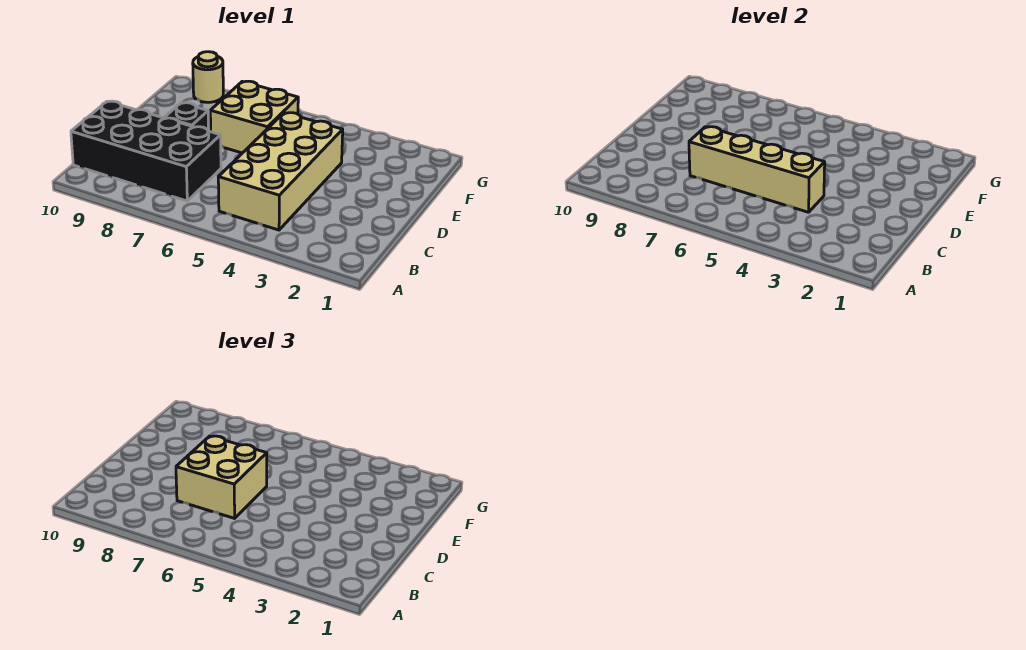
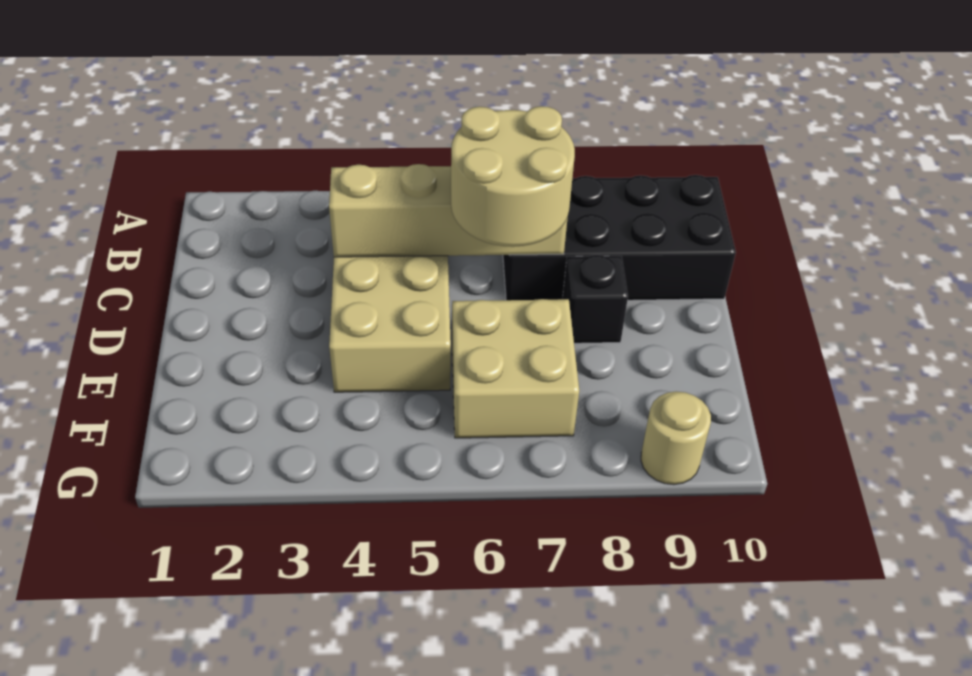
tan 2x2 brick [176,436,267,518] -> tan 2x2 round brick [451,106,575,247]

